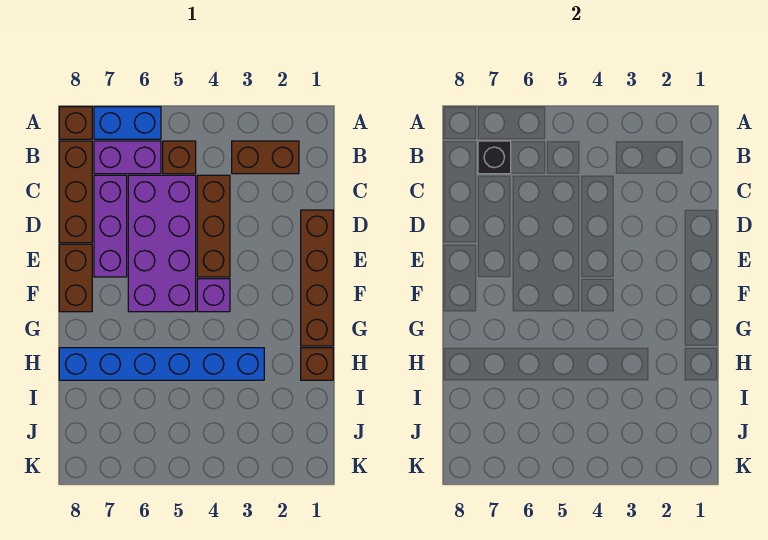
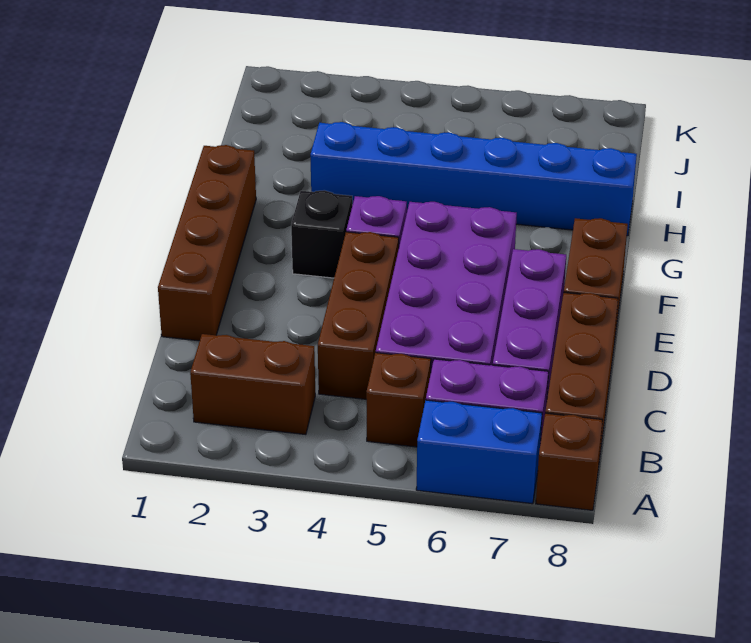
black 1x1 brick [478,141,511,174] -> black 1x1 brick moved to [291,190,352,278]
brown 1x1 brick [301,348,333,380] -> none

